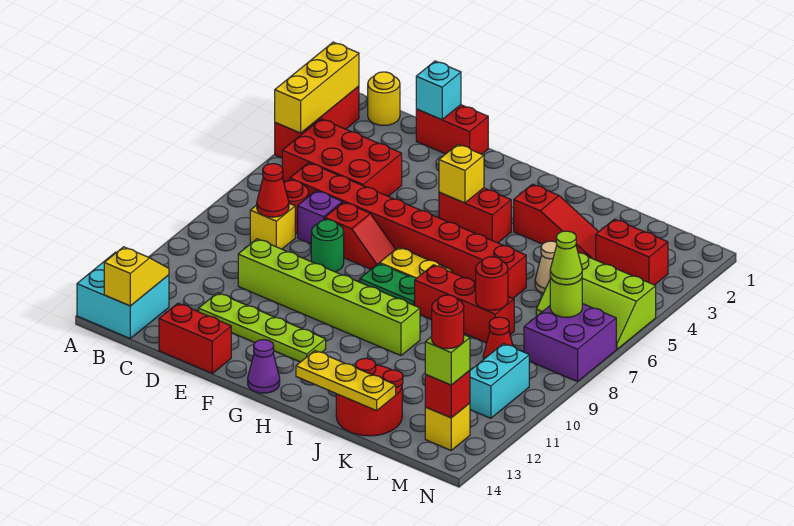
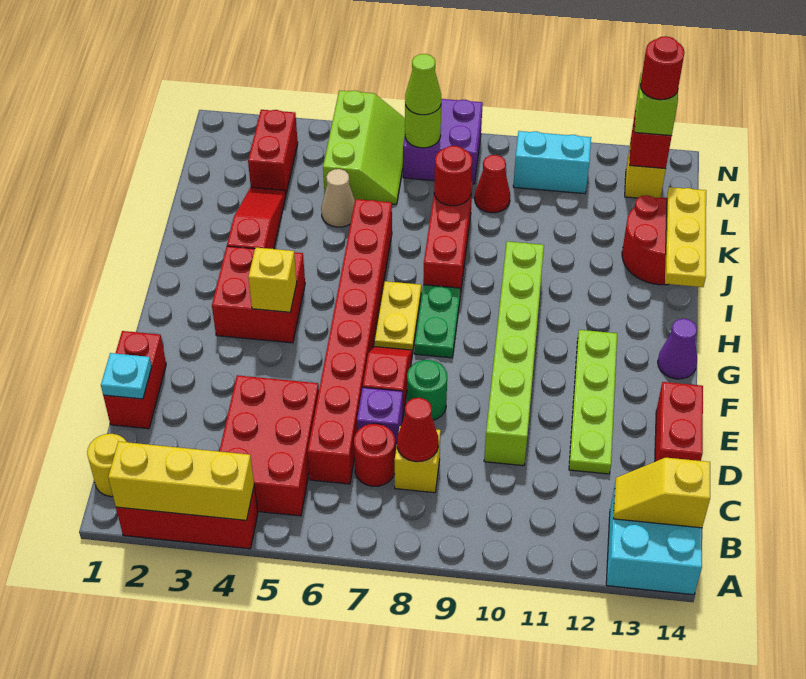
cyan 1x1 brick [416,61,461,120] -> cyan 1x1 plate [101,353,152,399]
red 1x2 brick [439,188,511,243] -> red 2x2 brick [212,246,305,343]

